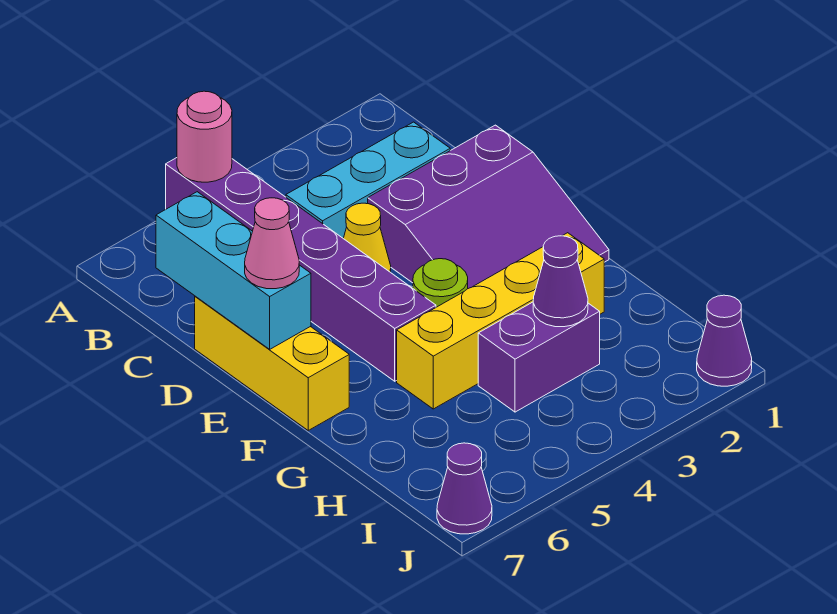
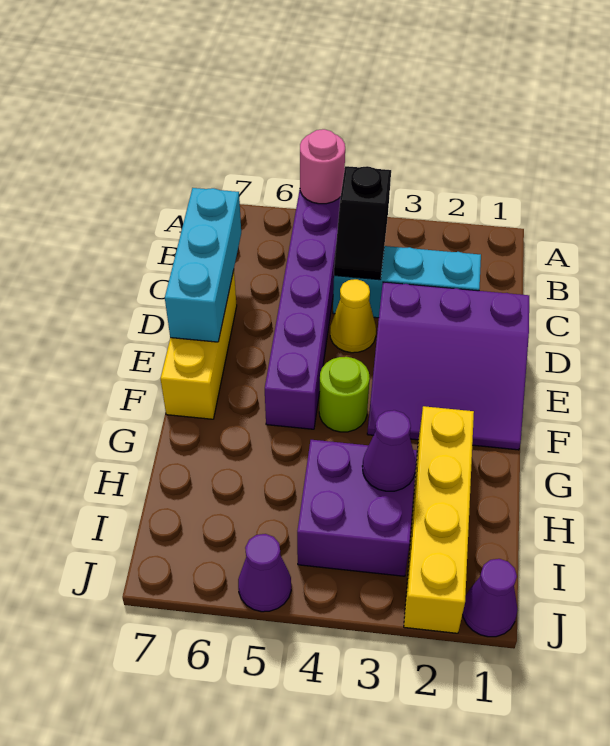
none -> black 1x2 slope [334,166,391,280]
pink 1x1 cone [245,198,299,289] -> none
yellow 1x4 brick [397,233,604,409] -> yellow 1x4 brick turned to [404,406,474,633]
purple 1x2 brick [478,302,600,412] -> purple 2x2 brick [297,440,417,576]
purple 1x1 cone [437,443,492,534] -> purple 1x1 cone moved to [238,534,291,612]

